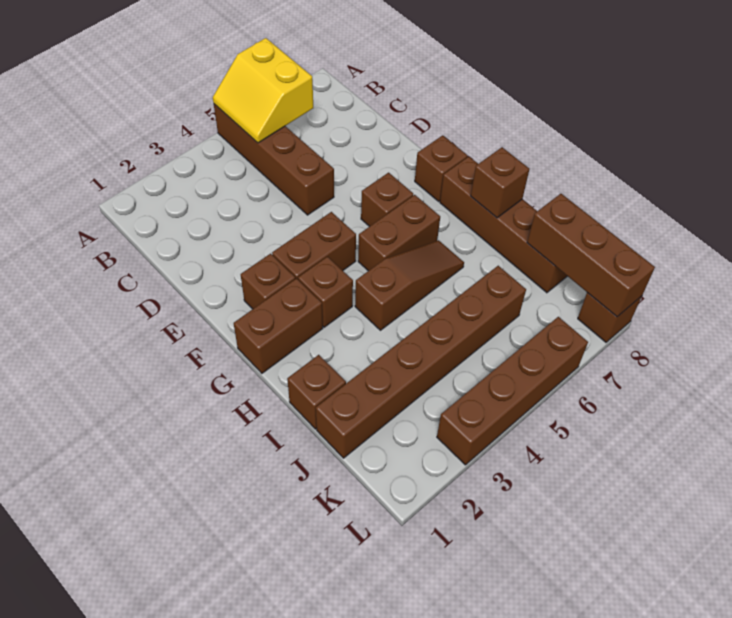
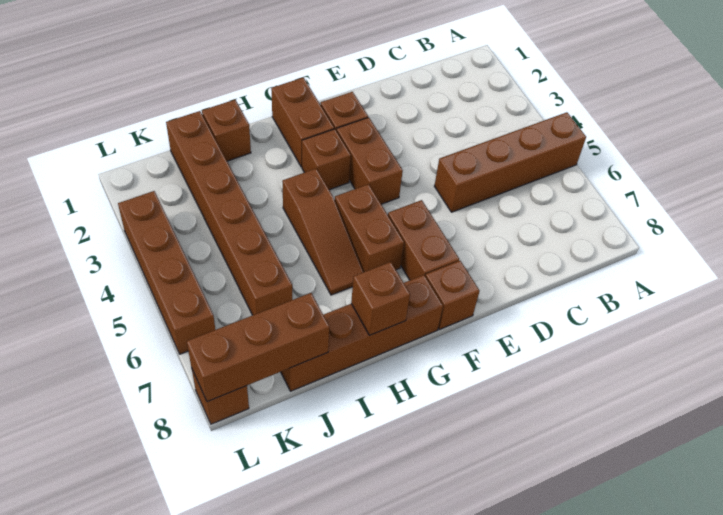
yellow 2x2 slope [213,38,313,143] -> none
brown 1x1 brick [361,173,413,227] -> brown 1x2 brick [388,200,459,280]

